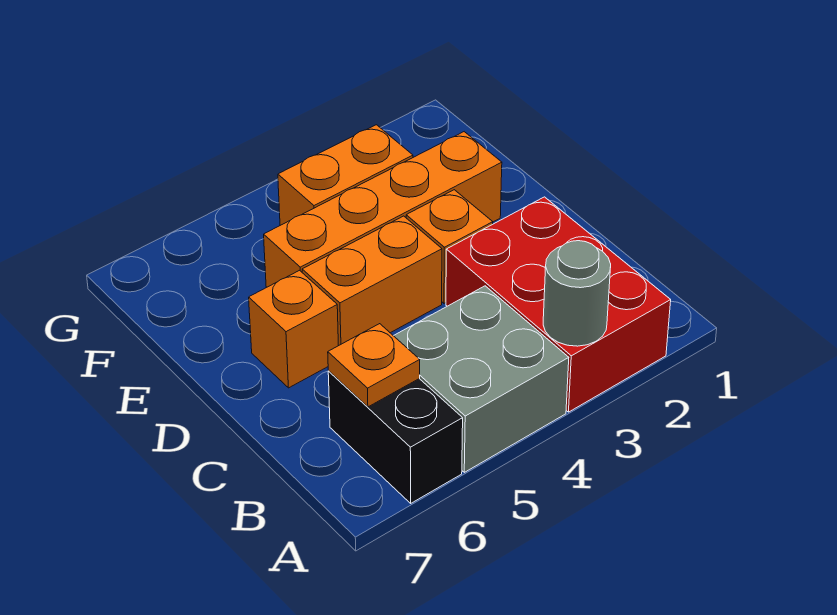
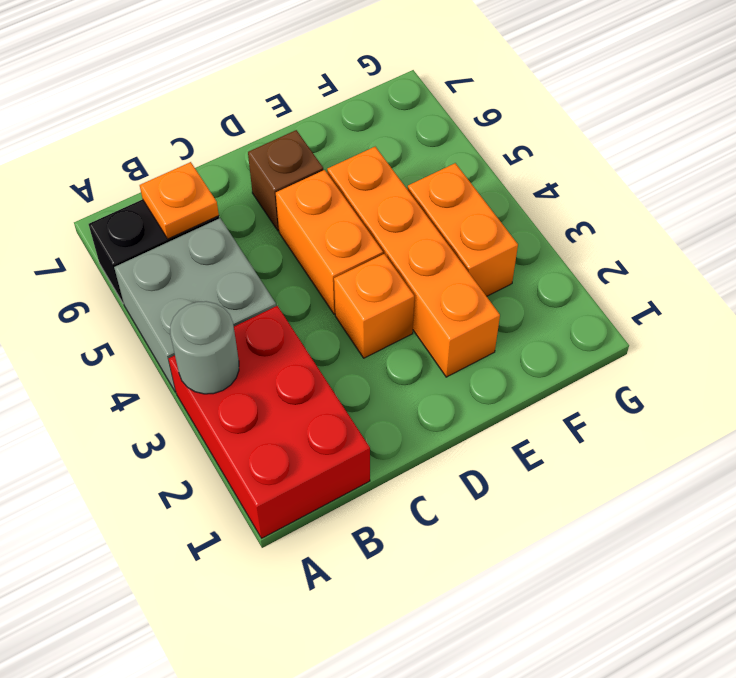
red 2x3 brick [446,197,671,412] -> red 2x3 brick turned to [169,306,370,538]
orange 1x1 brick [249,270,338,388] -> brown 1x1 brick [248,130,323,231]

